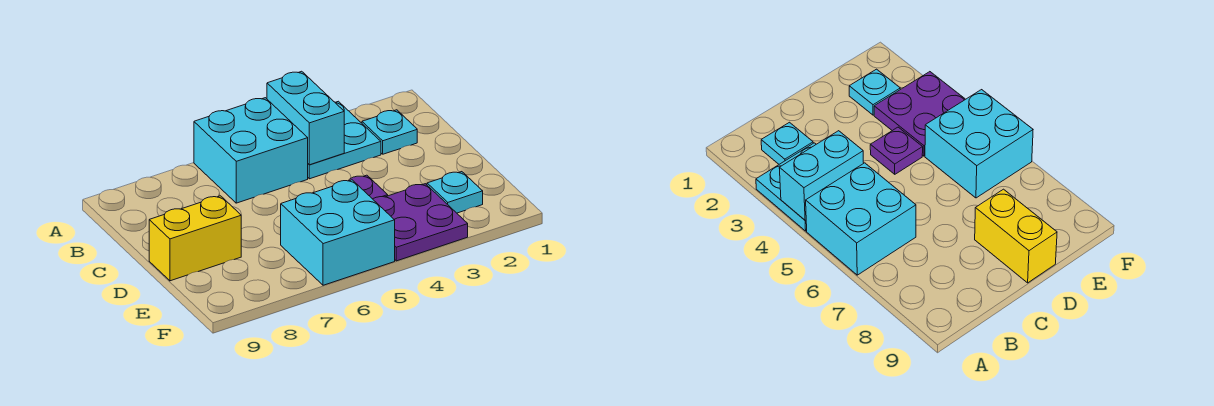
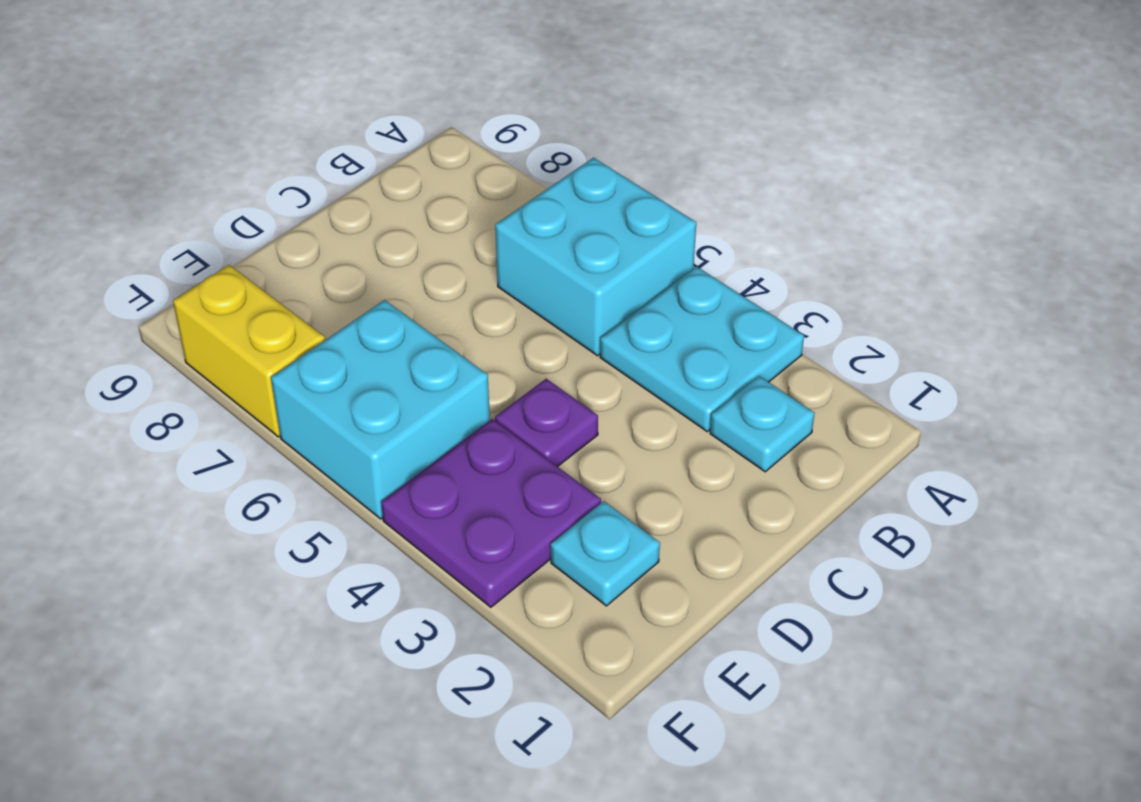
cyan 1x2 brick [267,71,344,165] -> none
yellow 1x2 brick [149,196,241,281] -> yellow 1x2 brick moved to [173,265,325,437]

